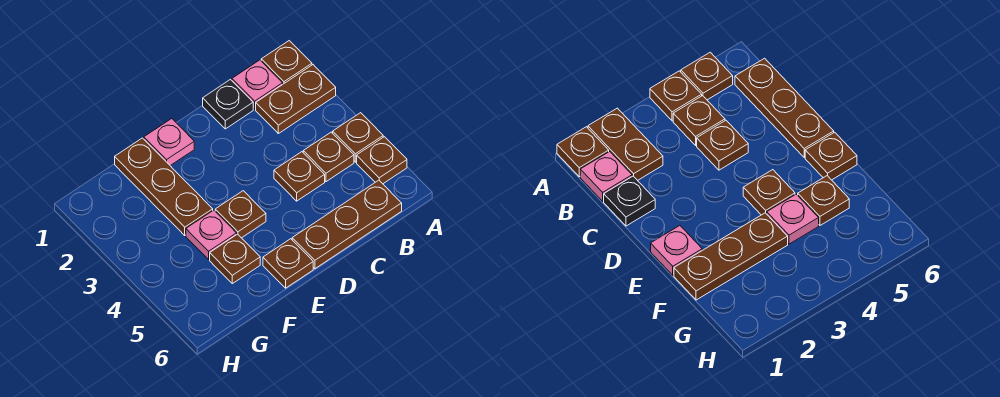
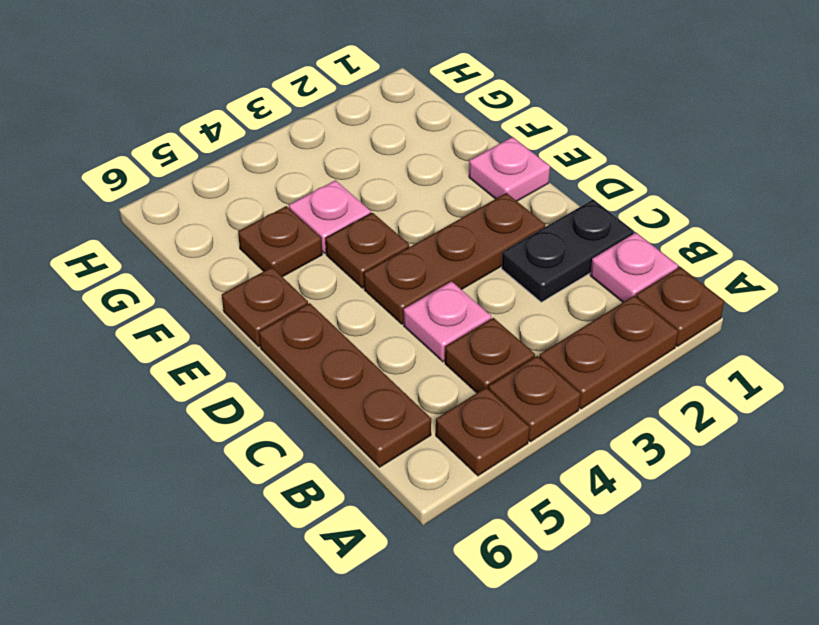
brown 1x2 plate [256,65,336,133] -> brown 1x2 plate turned to [539,296,678,409]
black 1x1 plate [203,80,253,129] -> black 1x2 plate [502,200,634,302]
brown 1x1 plate [274,152,325,201] -> pink 1x1 plate [404,281,491,362]
brown 1x3 plate [115,138,213,235] -> brown 1x3 plate moved to [364,193,545,324]

